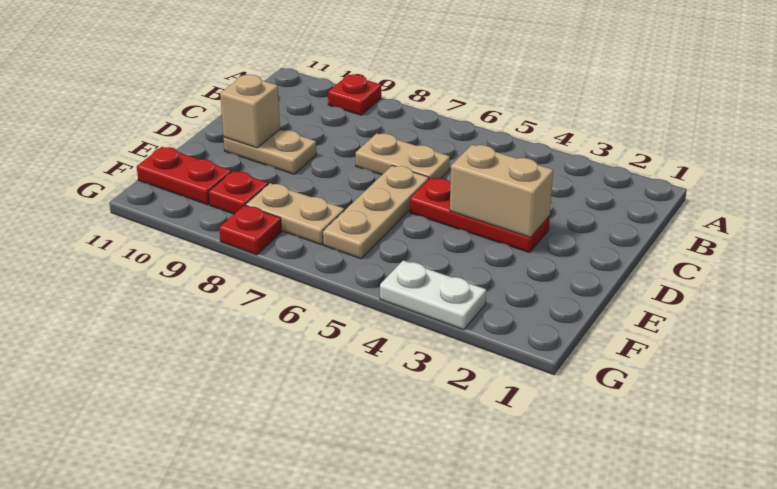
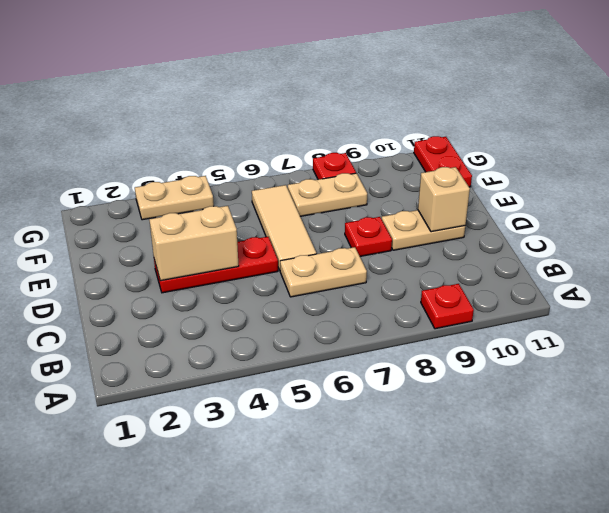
tan 1x3 plate [323,165,429,259] -> tan 1x3 tile [252,185,316,270]
red 1x1 plate [208,171,268,214] -> red 1x1 plate moved to [345,217,392,256]
red 1x2 plate [137,147,231,205] -> red 1x2 plate turned to [414,136,472,187]
white 1x2 plate [380,260,486,330] -> tan 1x2 plate [135,176,214,220]

